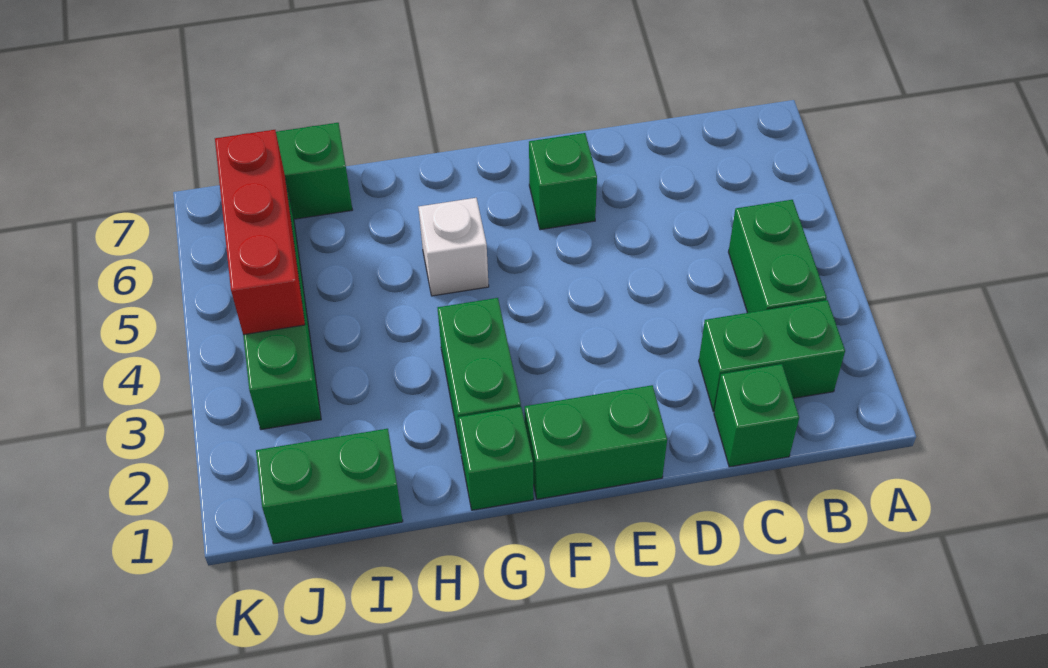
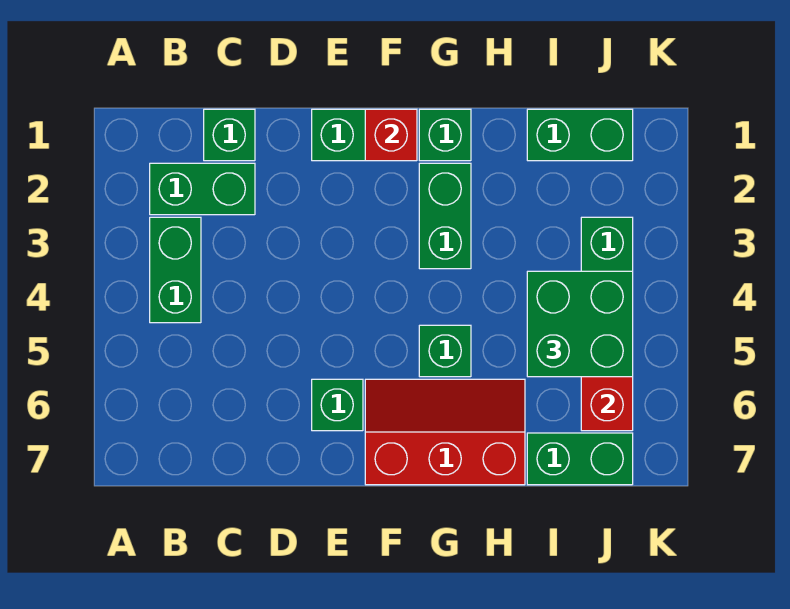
none -> red 1x1 brick [365,109,417,161]
none -> red 2x3 slope [365,379,525,485]
white 1x1 brick [418,198,489,296] -> green 1x1 brick [419,325,471,377]
none -> green 2x2 brick [527,271,633,377]

